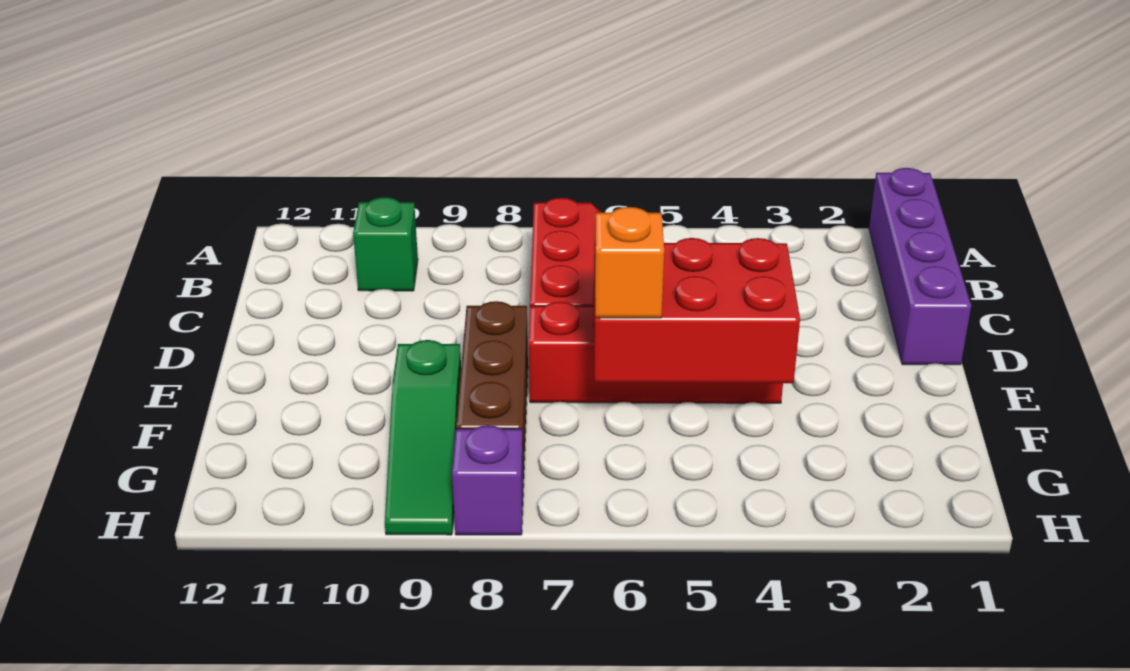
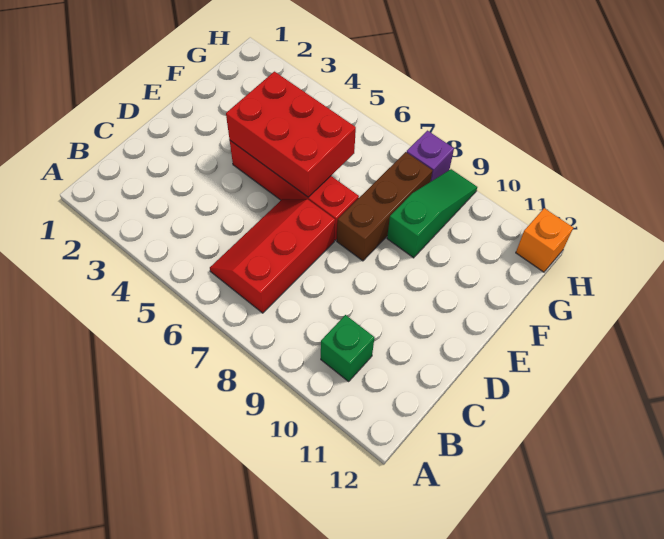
purple 1x4 brick [869,168,971,365] -> none
orange 1x1 brick [595,207,664,318] -> orange 1x1 brick moved to [516,208,573,272]

